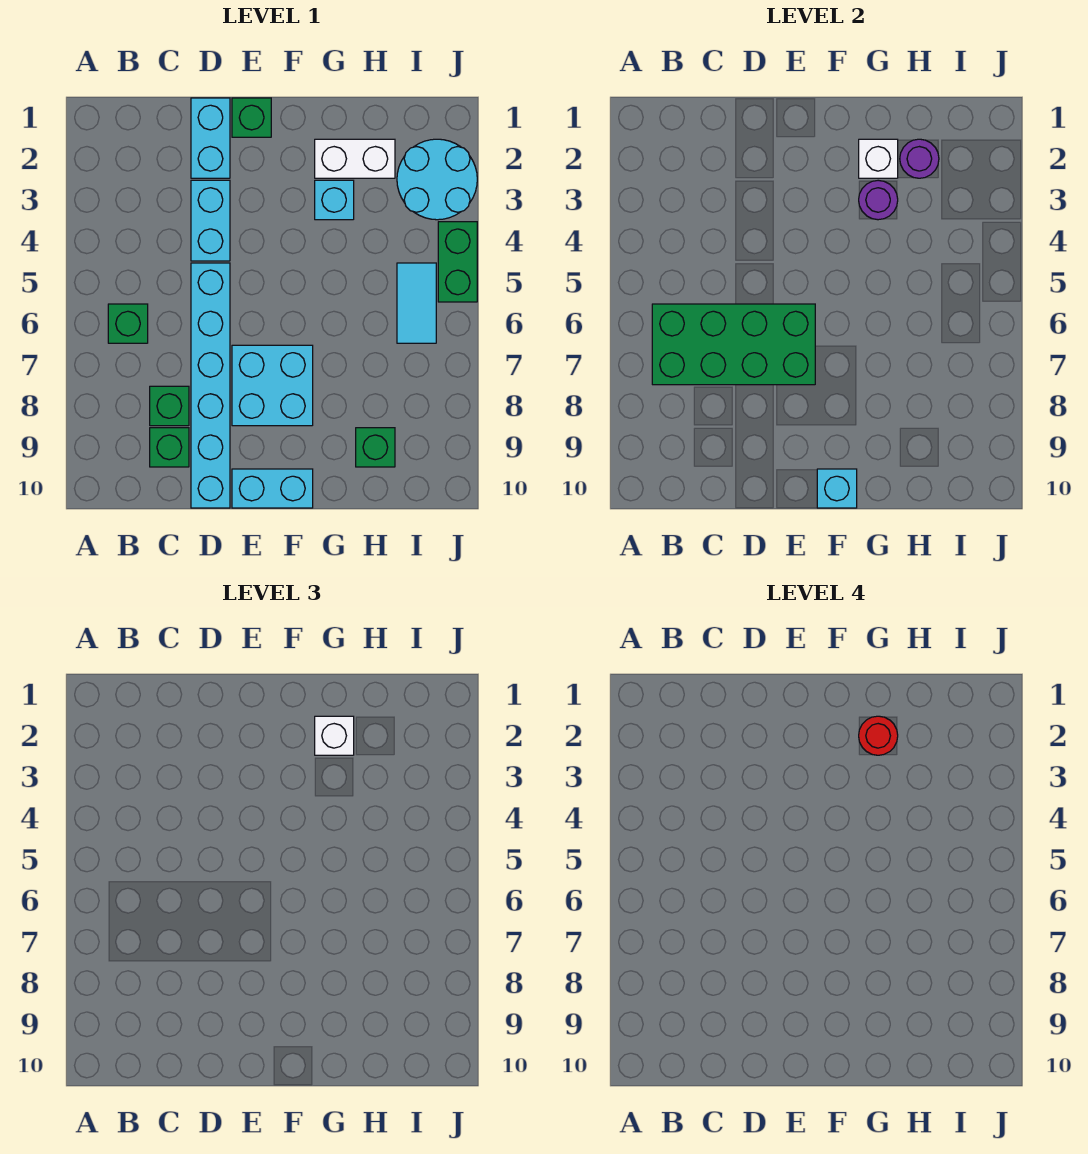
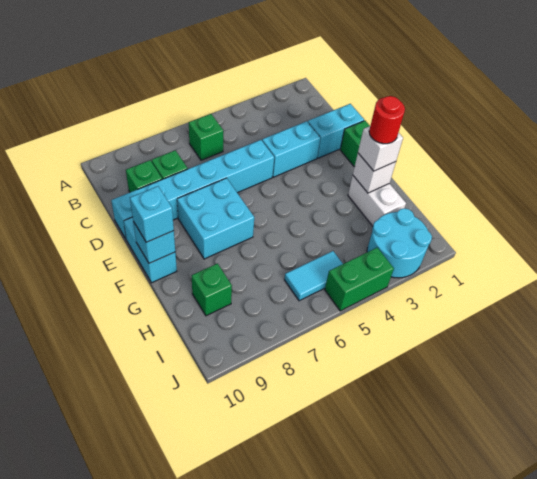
green 2x4 brick [652,304,815,385] -> none
cyan 1x1 brick [315,180,354,220] -> cyan 1x1 brick moved to [130,186,174,242]
purple 1x1 round brick [859,180,898,220] -> none
purple 1x1 round brick [900,139,939,178] -> none

